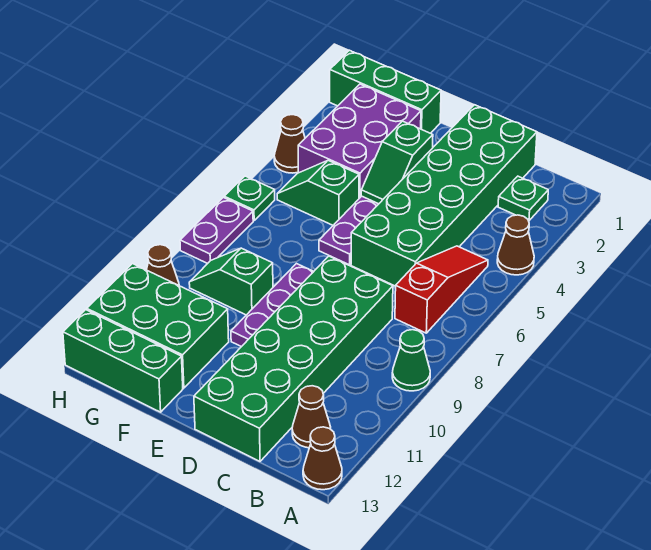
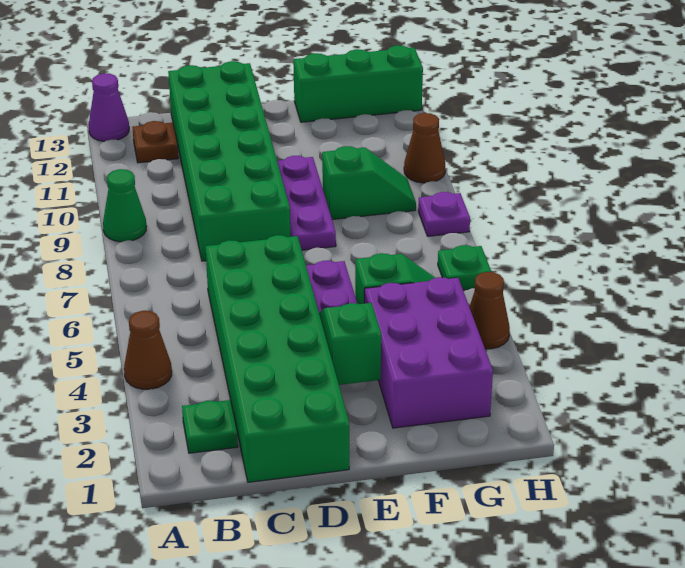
brown 1x1 cone [303,427,342,490] -> purple 1x1 cone [89,73,129,142]
red 1x3 slope [395,246,488,333] -> none
brown 1x1 cone [292,386,331,448] -> brown 1x1 plate [132,121,178,163]
green 1x3 brick [330,50,441,133] -> none
green 2x3 brick [87,264,229,388] -> none
purple 1x2 plate [180,197,253,264] -> purple 1x1 plate [418,192,470,236]

